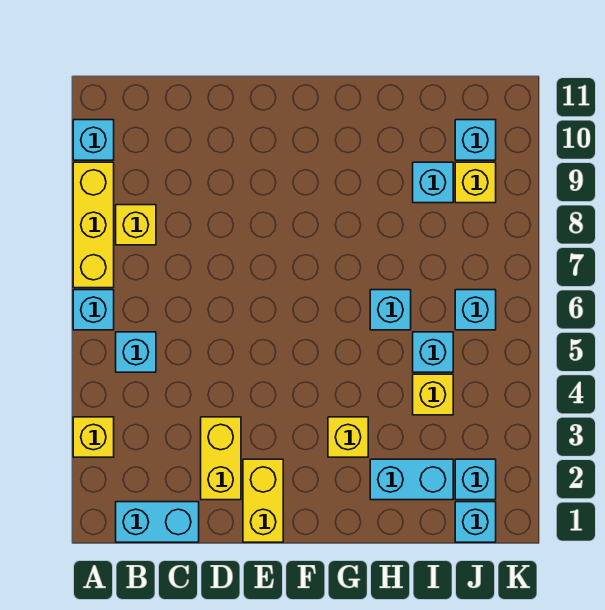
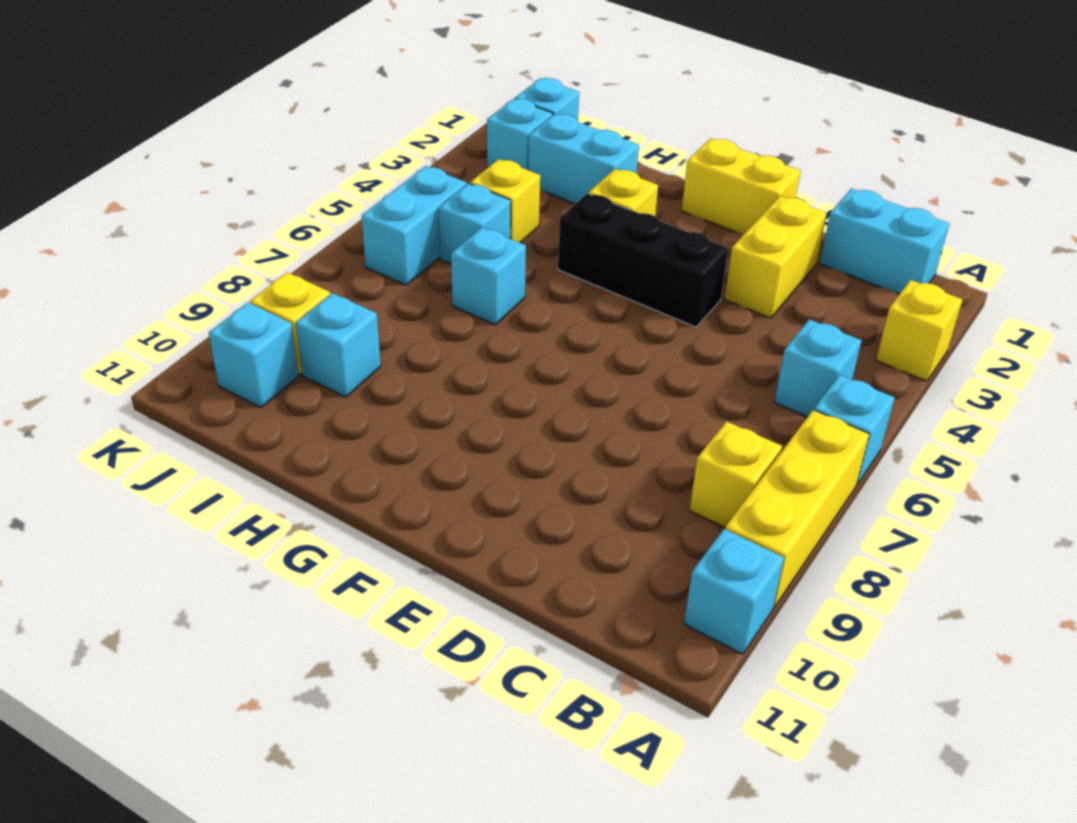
yellow 1x2 brick [243,459,283,542] -> yellow 1x2 brick turned to [682,139,801,234]
none -> black 1x3 brick [558,193,728,327]
cyan 1x1 brick [455,290,496,330] -> cyan 1x2 brick [362,166,467,285]

